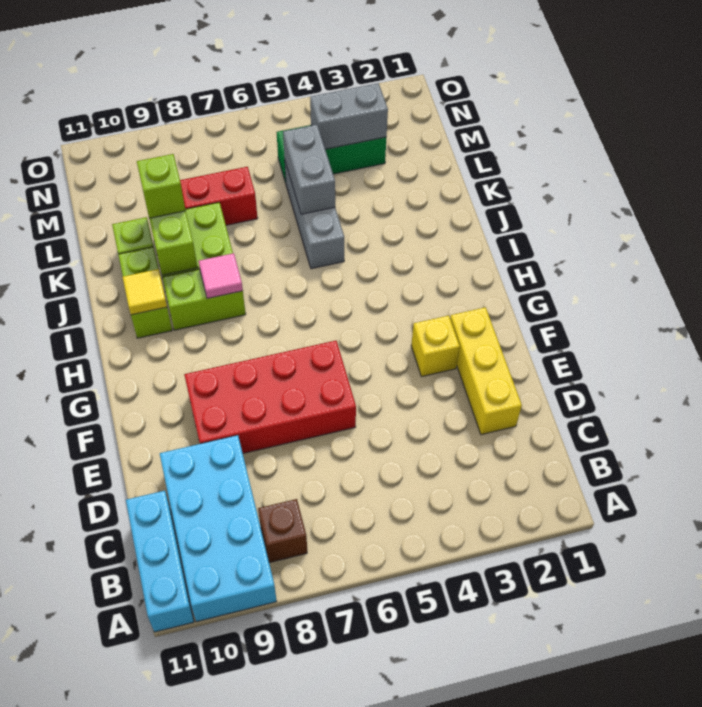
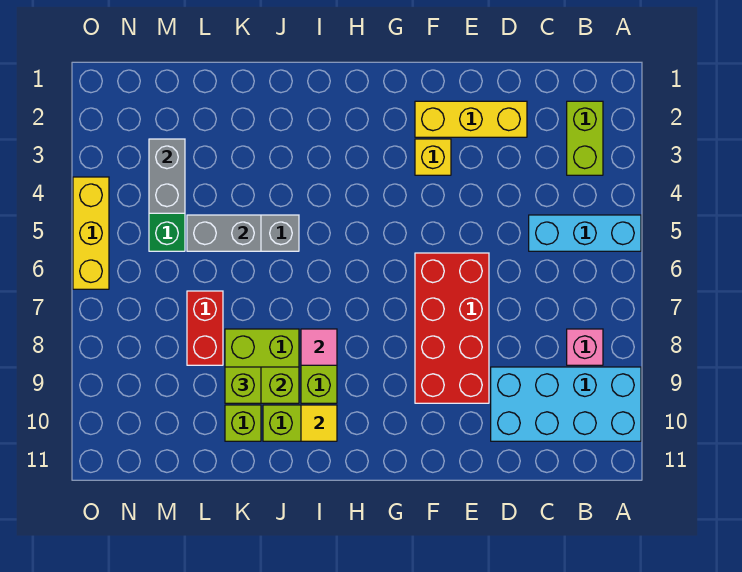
cyan 1x3 brick [126,491,194,632] -> cyan 1x3 brick moved to [529,215,641,251]
none -> lime 1x2 brick [567,101,603,175]
brown 1x1 brick [258,499,307,563] -> pink 1x1 brick [567,329,603,365]
none -> yellow 1x3 brick [73,177,109,289]

